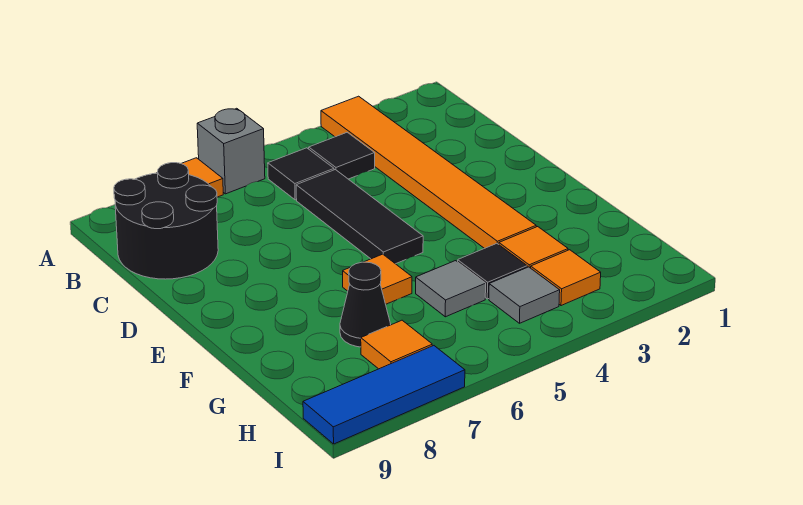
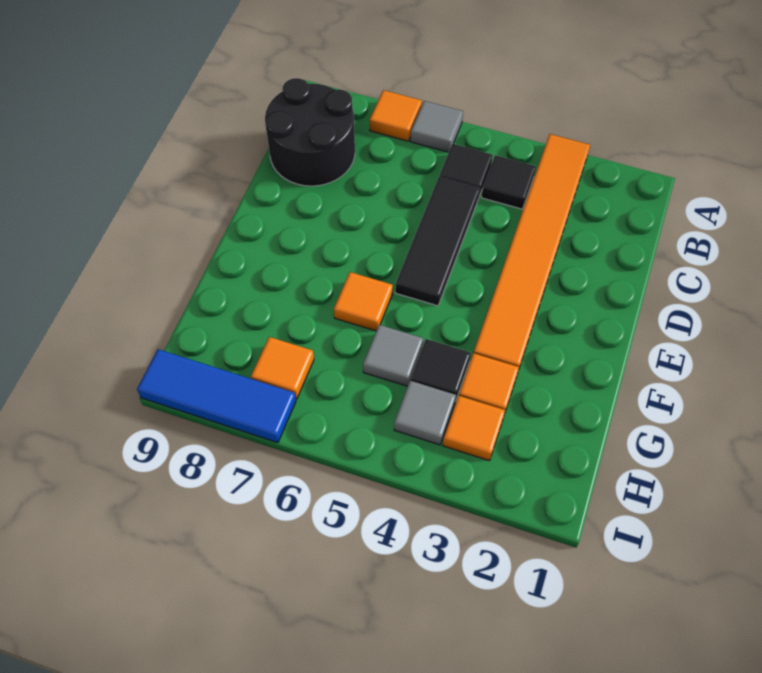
grey 1x1 brick [197,108,265,194] -> grey 1x1 tile [411,101,463,152]
black 1x1 cone [340,262,391,347] -> none

